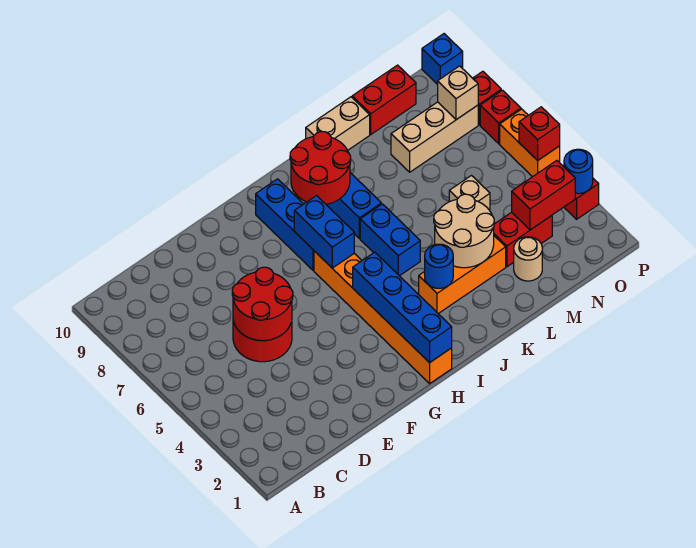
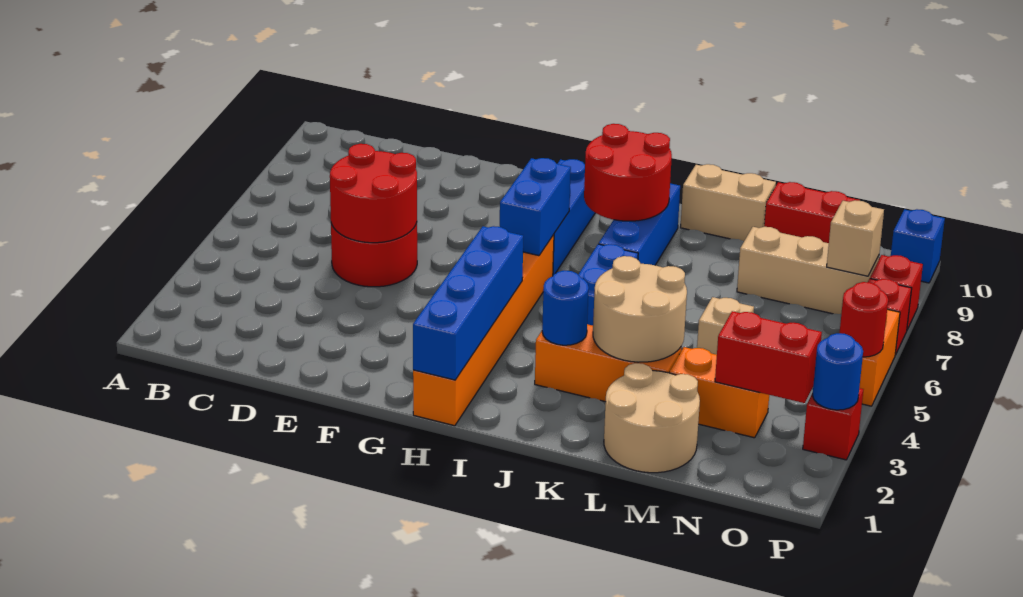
tan 1x1 round brick [514,237,542,281] -> tan 2x2 round brick [604,363,700,473]
red 1x2 brick [494,212,552,267] -> orange 1x2 brick [669,347,769,438]
red 1x1 brick [519,107,560,161] -> red 1x1 round brick [840,282,888,357]

